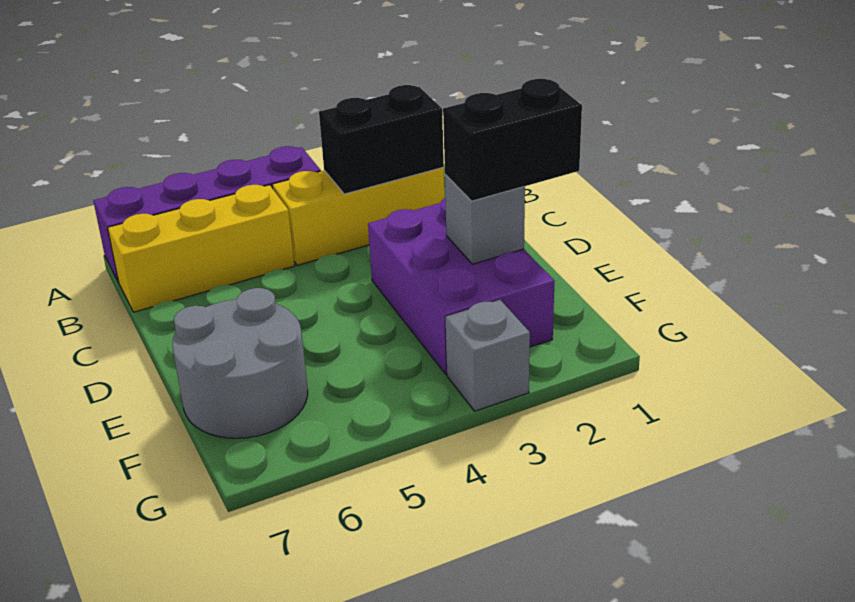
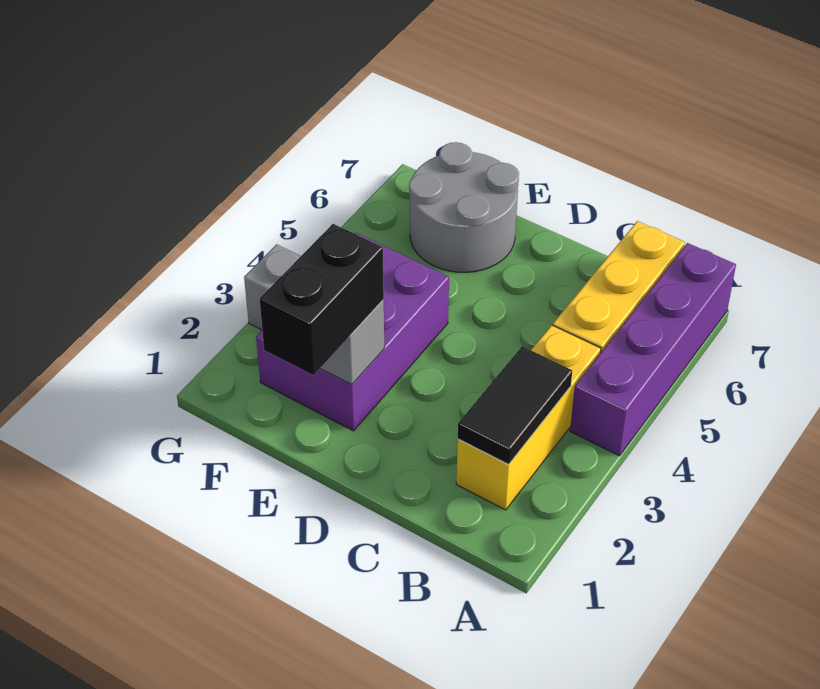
black 1x2 brick [319,85,444,194] -> black 1x2 tile [458,346,572,464]
purple 2x3 brick [368,198,554,375] -> purple 2x3 brick turned to [256,233,449,431]

